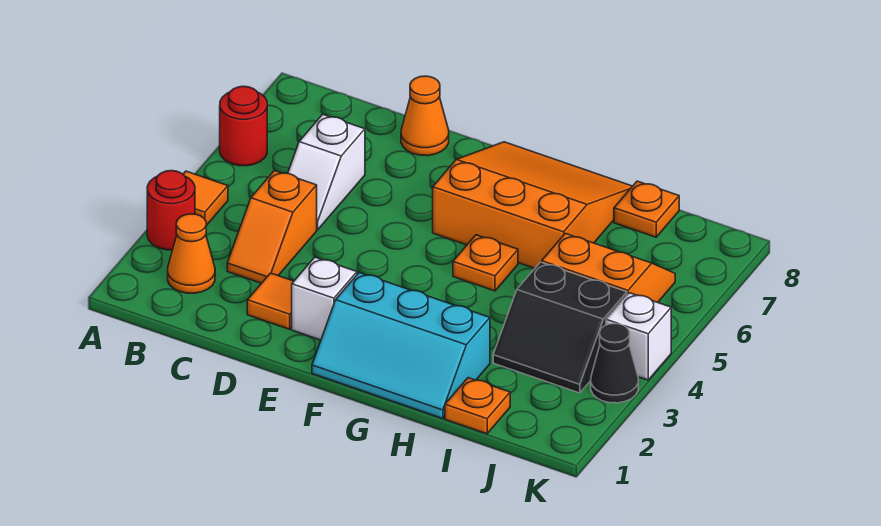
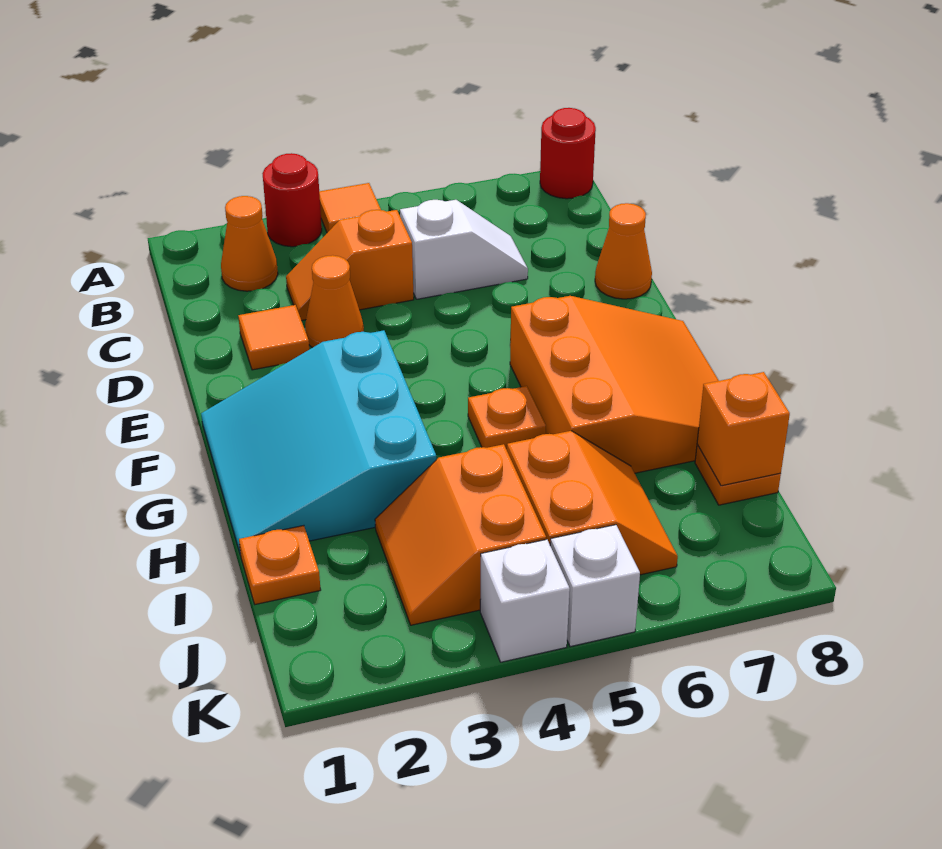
red 1x1 round brick [220,86,267,166] -> red 1x1 round brick moved to [540,108,596,199]
white 1x2 slope [288,114,365,230] -> white 1x2 slope turned to [400,200,528,299]
none -> orange 1x1 cone [305,255,364,348]
white 1x1 brick [292,257,357,340] -> white 1x1 brick moved to [550,525,640,647]
cyan 2x3 slope [312,272,490,419] -> cyan 3x3 slope [201,330,436,555]
black 2x2 slope [493,262,627,393] -> orange 2x2 slope [375,444,546,625]
none -> orange 1x1 brick [697,372,790,486]
black 1x1 cone [591,323,638,403] -> none

